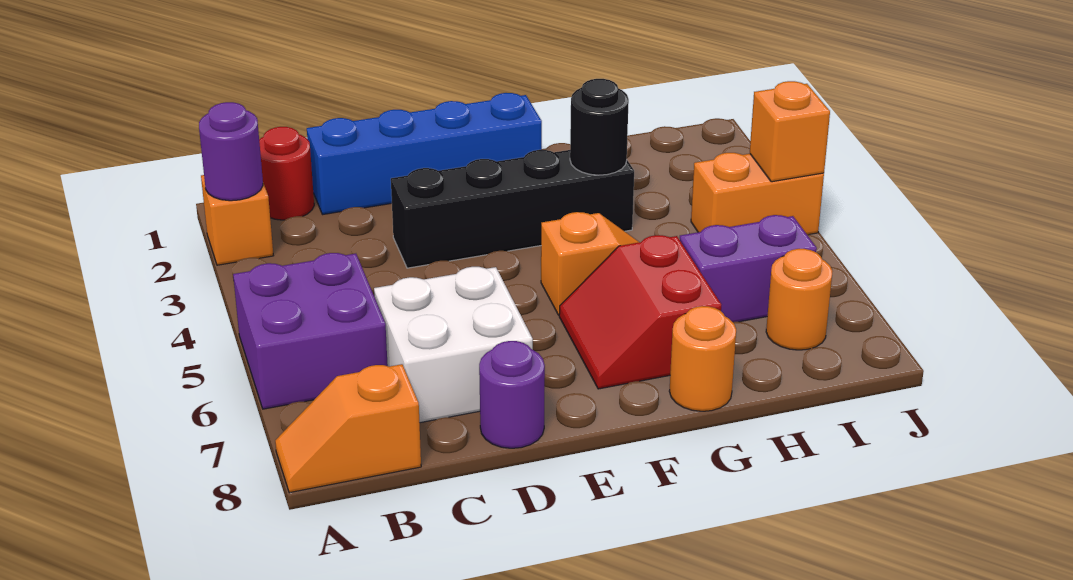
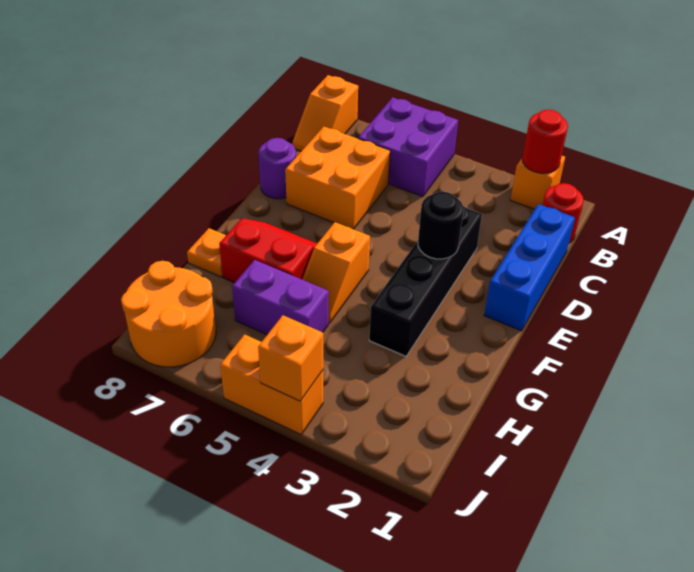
purple 1x1 round brick [199,102,263,201] -> red 1x1 round brick [522,110,568,173]
orange 1x2 slope [275,364,421,493] -> orange 1x2 slope turned to [293,75,358,151]
blue 1x4 brick [307,93,542,215] -> blue 1x3 brick [484,204,575,331]
white 2x2 brick [374,267,533,423] -> orange 2x2 brick [285,127,390,229]
black 1x1 round brick [570,79,629,175] -> black 1x1 round brick moved to [418,191,463,259]
orange 1x1 round brick [669,306,736,411] -> orange 1x1 plate [187,228,226,277]
purple 1x2 brick [680,215,817,322] -> purple 1x2 brick turned to [232,260,329,335]
orange 1x2 brick [691,153,824,235] -> orange 1x2 brick turned to [220,334,323,434]
orange 1x1 round brick [766,249,833,350] -> orange 2x2 round brick [121,261,216,367]

